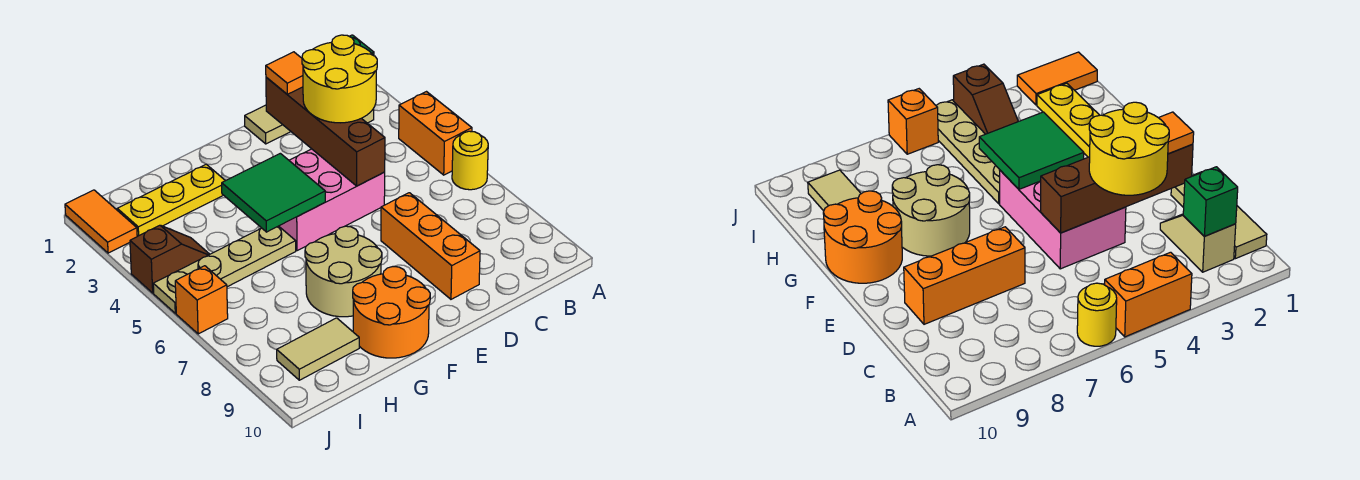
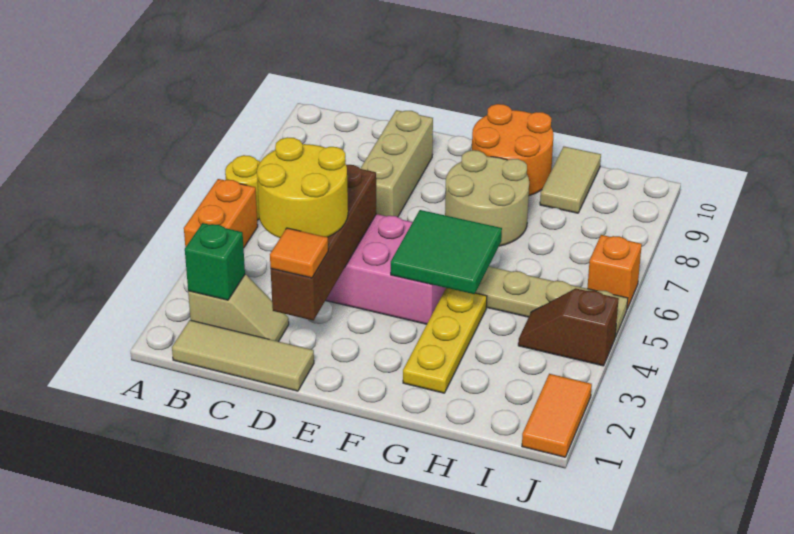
orange 1x3 brick [381,193,480,299] -> tan 1x3 brick [360,110,433,217]
yellow 1x3 plate [117,164,225,236] -> yellow 1x3 plate turned to [403,288,487,393]
tan 1x2 tile [277,318,359,380] -> tan 1x2 tile turned to [540,147,601,213]

